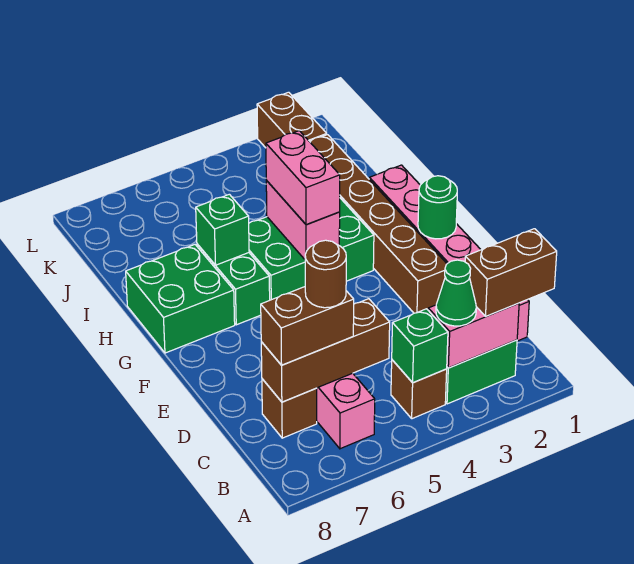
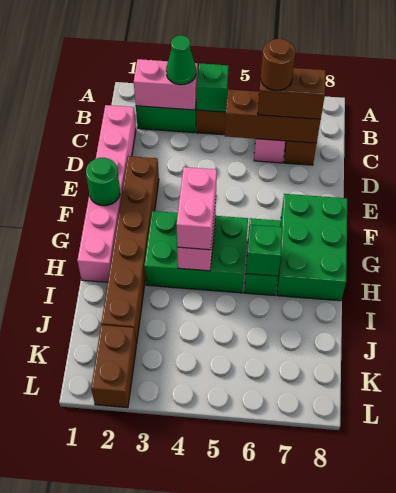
brown 1x2 brick [465,229,557,316] -> none
green 2x2 brick [126,245,235,353] -> green 2x3 brick [277,194,347,301]

